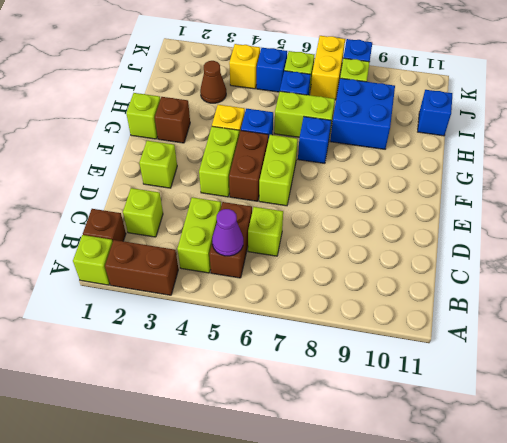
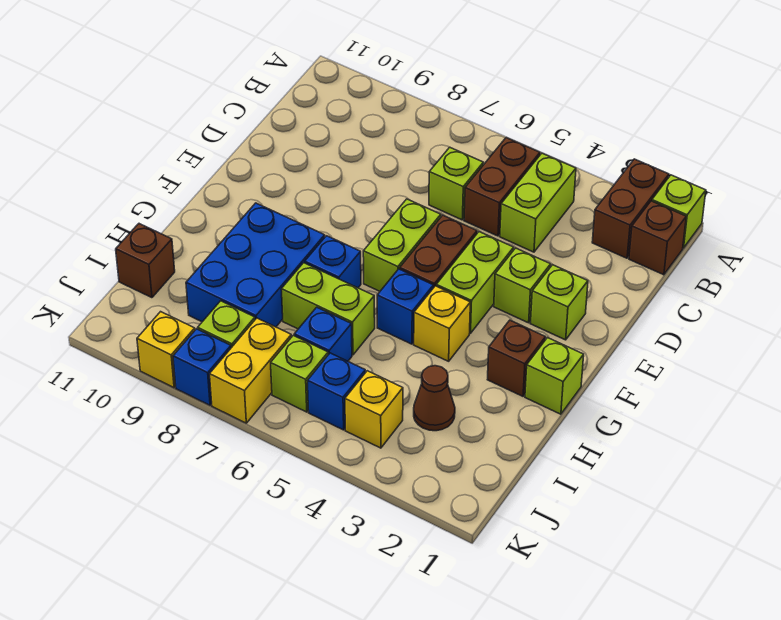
brown 1x2 brick [105,240,178,295] -> brown 1x2 brick turned to [592,159,669,258]
purple 1x1 cone [212,209,243,256] -> none
lime 1x1 brick [123,188,163,237] -> lime 1x1 brick moved to [494,248,551,323]
blue 2x2 brick [330,78,395,149] -> blue 2x3 brick [186,203,325,327]
blue 1x1 brick [418,90,452,136] -> brown 1x1 brick [116,224,175,298]
none -> yellow 1x1 brick [137,312,195,388]

